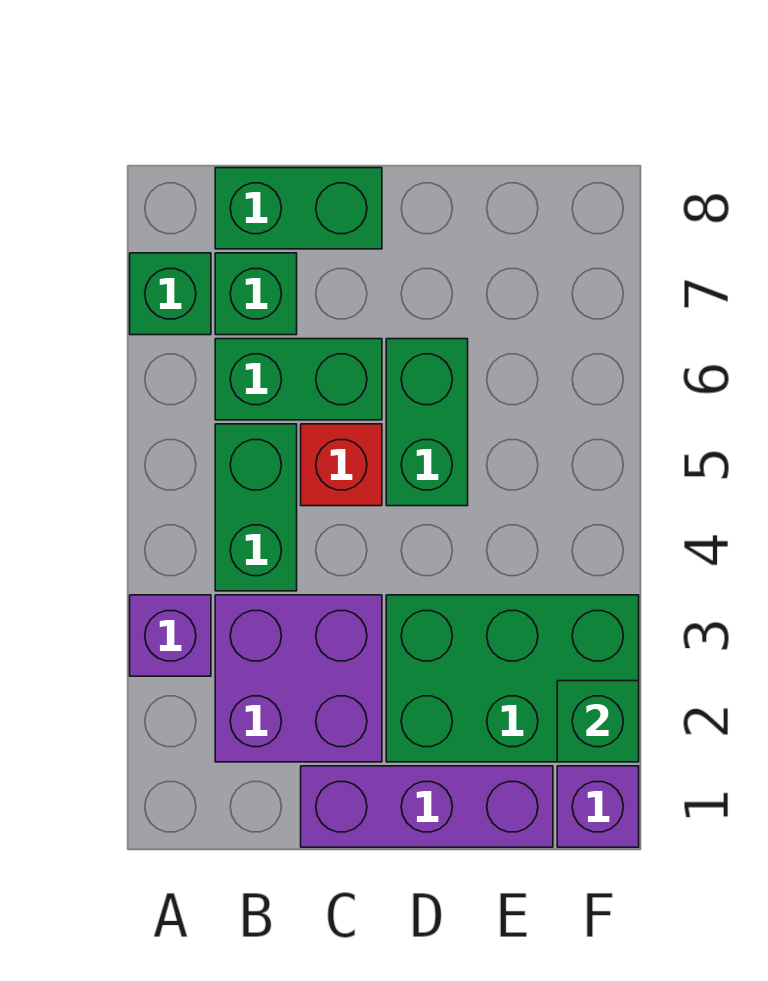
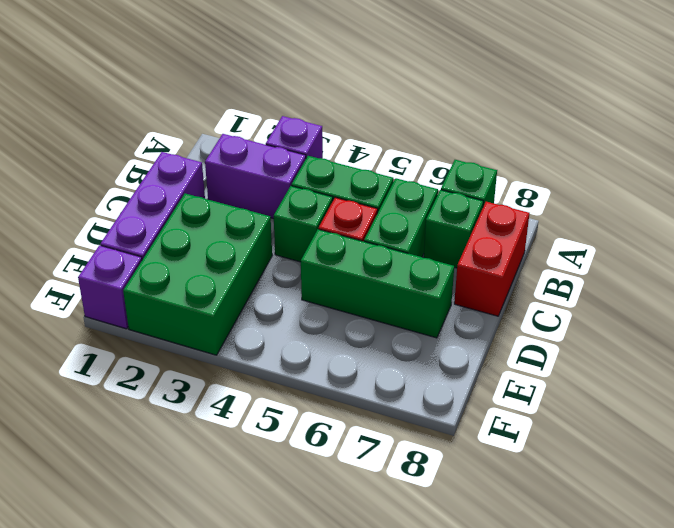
purple 2x2 brick [215,595,382,762] -> purple 1x2 brick [205,134,306,219]
green 1x2 brick [215,168,382,249] -> red 1x2 brick [454,202,529,316]
green 1x2 brick [386,339,468,506] -> green 1x3 brick [301,229,454,338]
green 1x1 brick [557,681,639,762] -> green 1x1 brick moved to [274,186,333,262]

